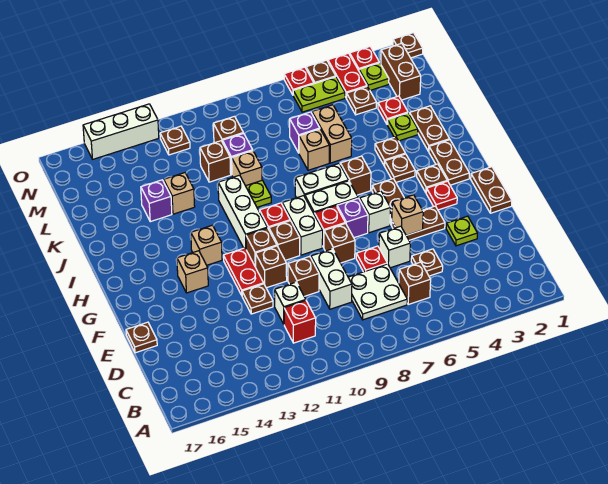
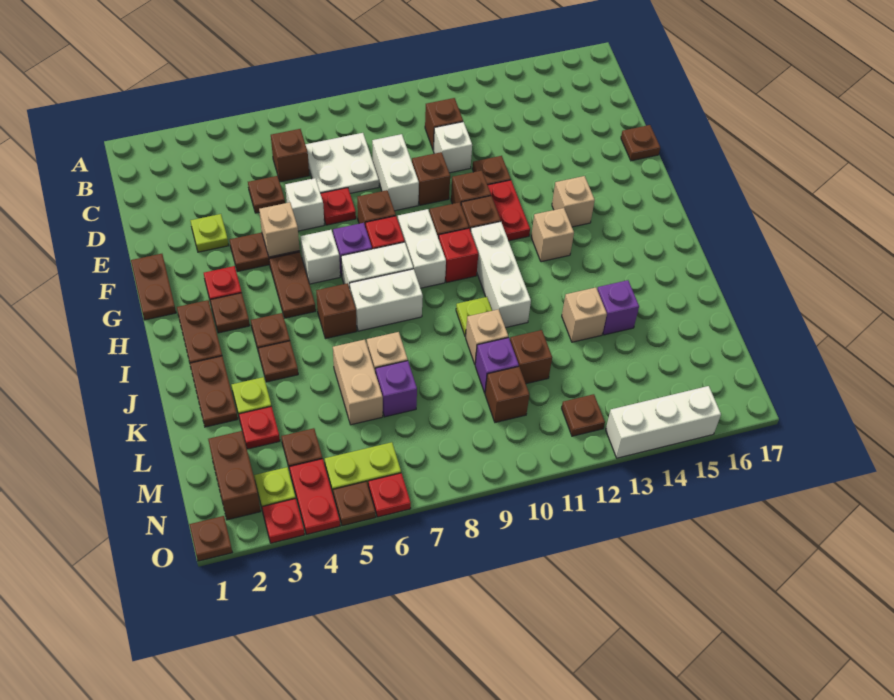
red 1x1 brick [284,301,316,343] -> brown 1x1 brick [425,98,463,150]

